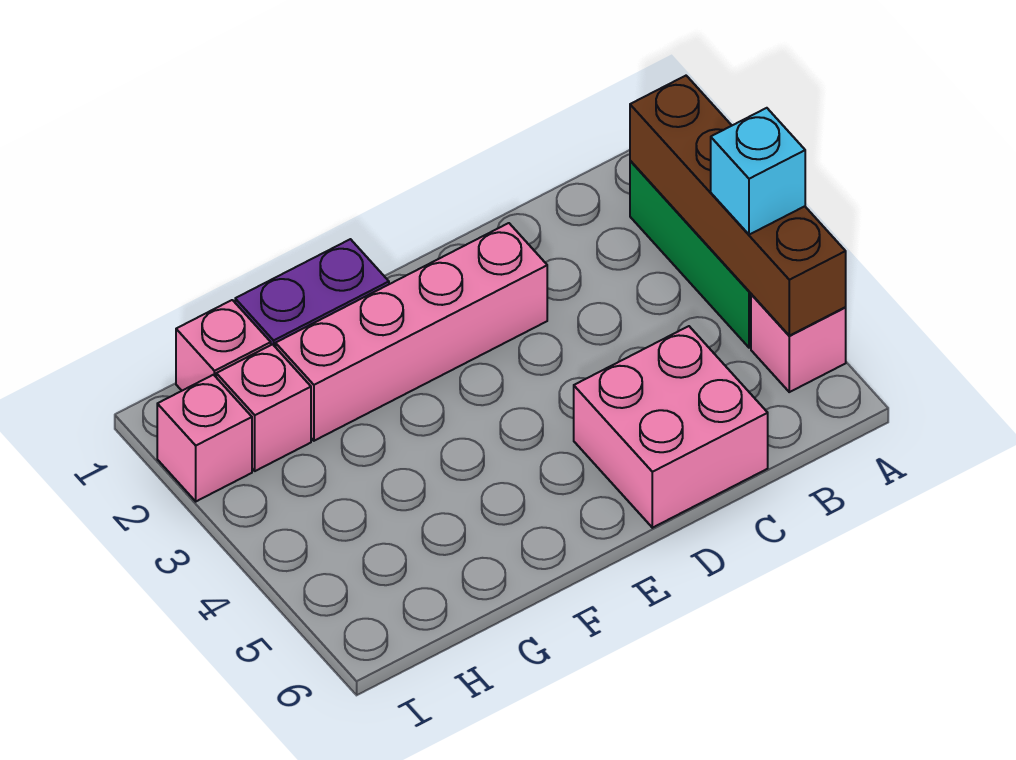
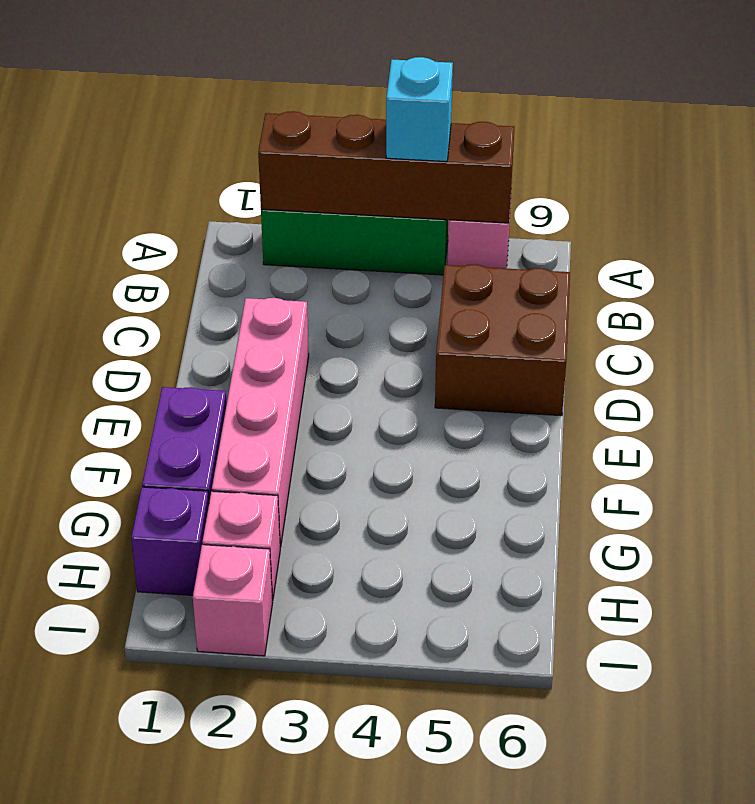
pink 2x2 brick [574,326,768,528] -> brown 2x2 brick [435,264,570,416]
pink 1x1 brick [176,300,271,391] -> purple 1x1 brick [131,487,209,595]

